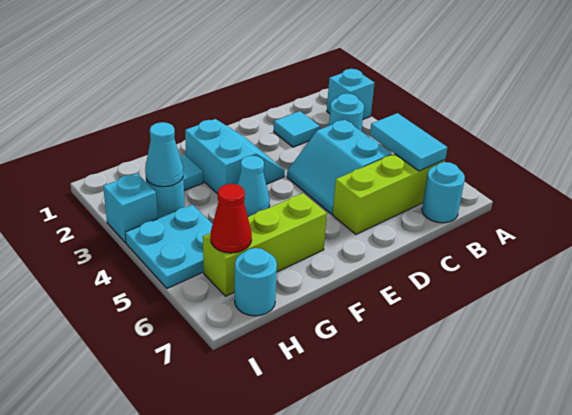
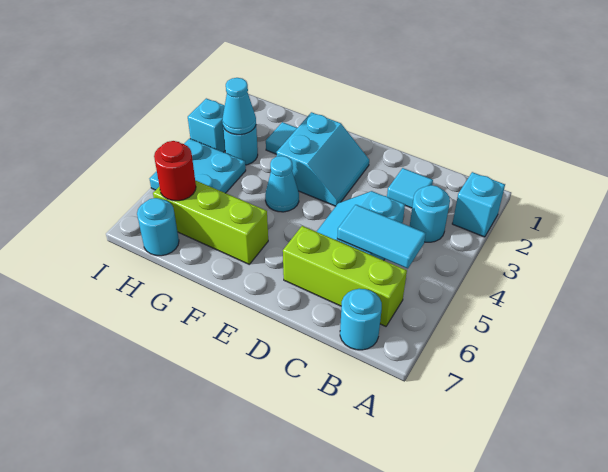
cyan 1x2 tile [370,113,447,171] -> cyan 1x2 tile turned to [337,205,426,269]
red 1x1 cone [211,184,252,253] -> red 1x1 round brick [154,141,196,201]

